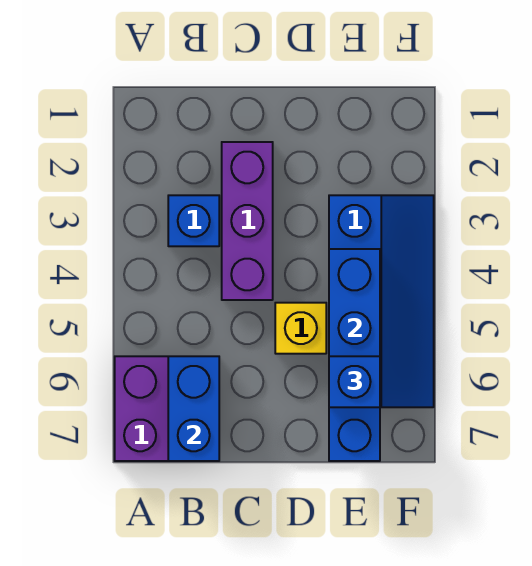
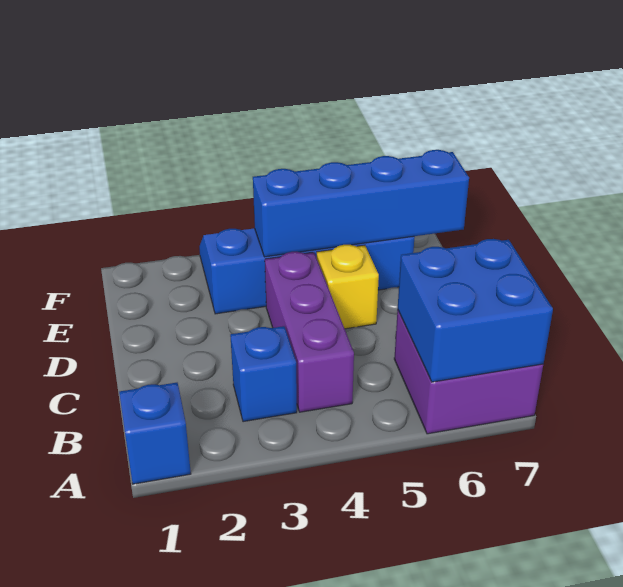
blue 1x2 brick [168,356,219,461] -> blue 2x2 brick [398,239,553,382]
purple 1x3 brick [222,142,273,300] -> purple 1x3 brick turned to [265,252,354,412]
blue 1x1 brick [329,356,380,407] -> blue 1x1 brick moved to [119,383,191,484]

